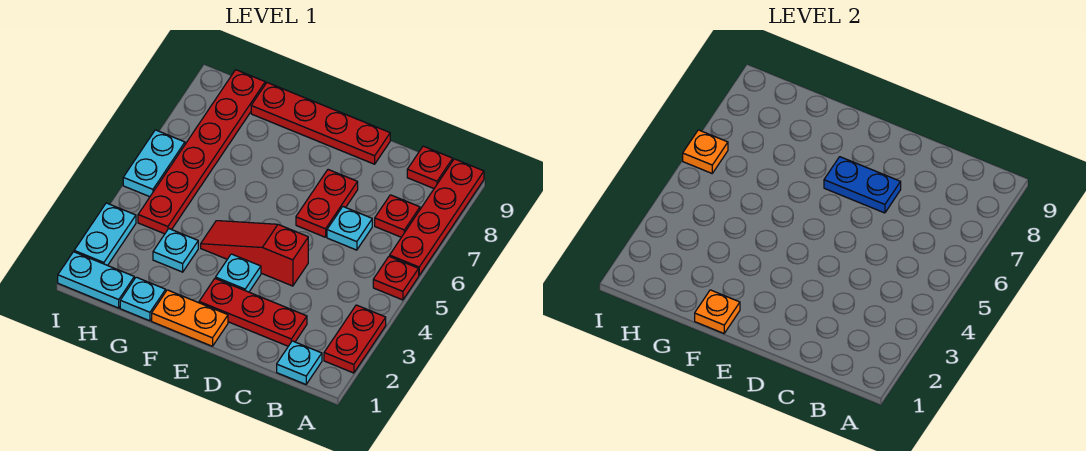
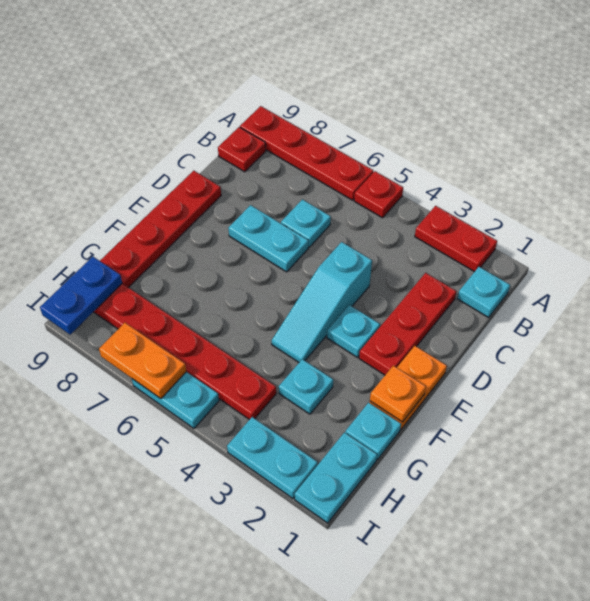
red 1x1 plate [375,195,420,237] -> none
red 1x3 slope [201,221,308,286] -> cyan 1x3 slope [272,242,372,362]
red 1x2 plate [296,170,358,237] -> cyan 1x2 plate [229,205,308,272]
blue 1x2 plate [824,157,901,213] -> blue 1x2 plate moved to [40,257,122,335]
orange 1x1 plate [683,130,728,173] -> orange 1x2 plate [99,323,186,399]

